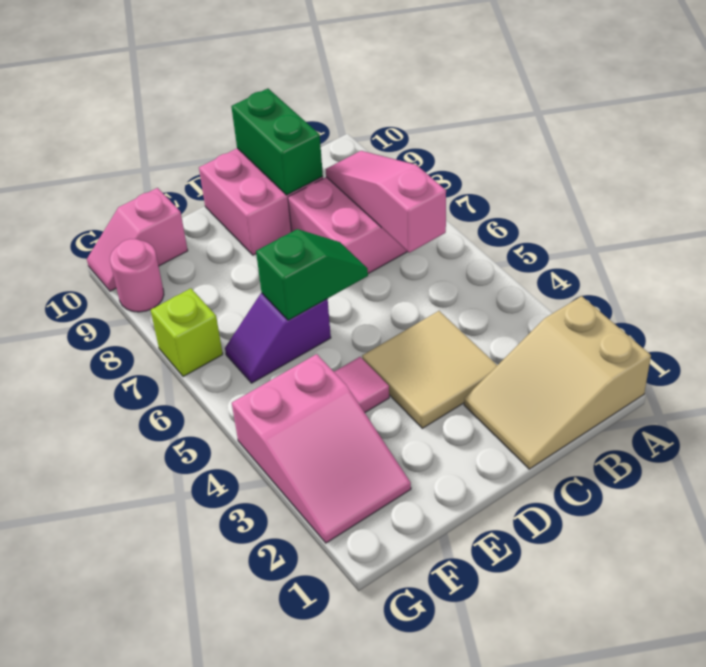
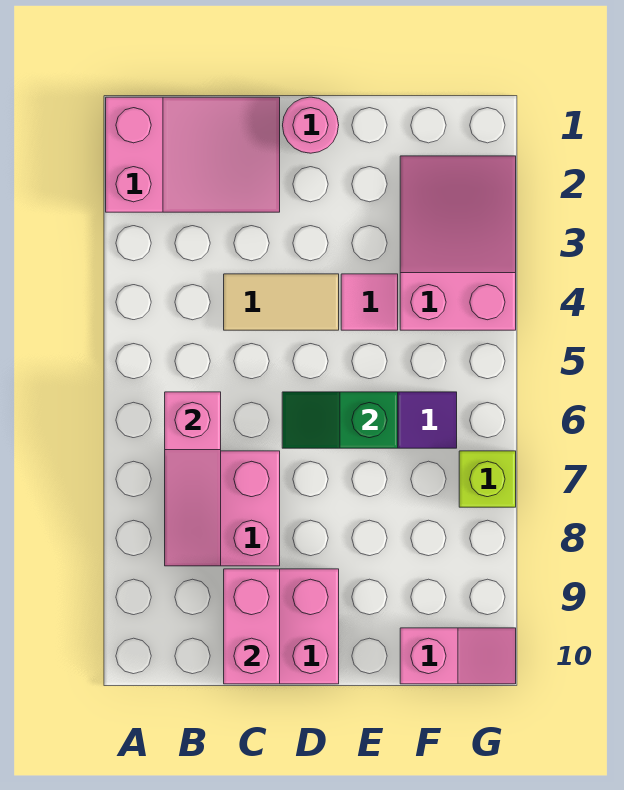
tan 2x3 slope [464,296,651,469] -> pink 2x3 slope [106,97,280,212]
tan 2x2 tile [362,311,497,428] -> tan 1x2 tile [224,274,339,330]
green 1x2 brick [231,89,323,195] -> pink 1x2 brick [224,569,280,684]
pink 1x1 round brick [110,239,164,312] -> pink 1x1 round brick moved to [283,97,339,153]

